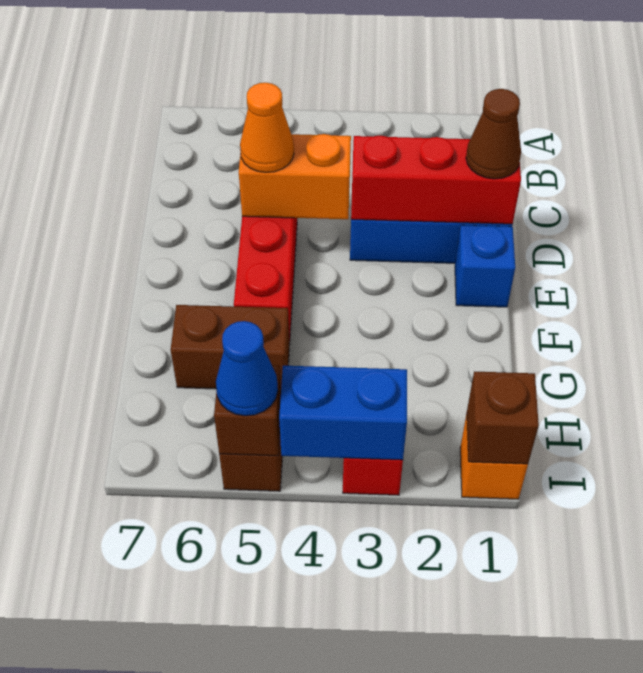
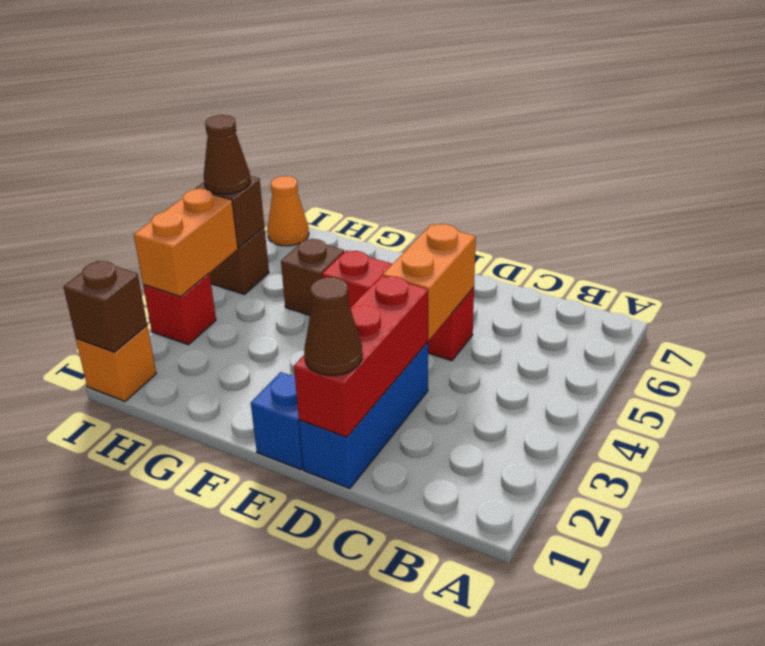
orange 1x1 cone [240,83,294,173] -> orange 1x1 cone moved to [267,176,309,246]
brown 1x2 brick [171,305,289,389] -> brown 1x1 brick [281,239,344,315]
blue 1x2 brick [279,366,407,460] -> orange 1x2 brick [134,189,238,297]
blue 1x1 cone [216,321,278,416] -> brown 1x1 cone [204,115,250,194]

